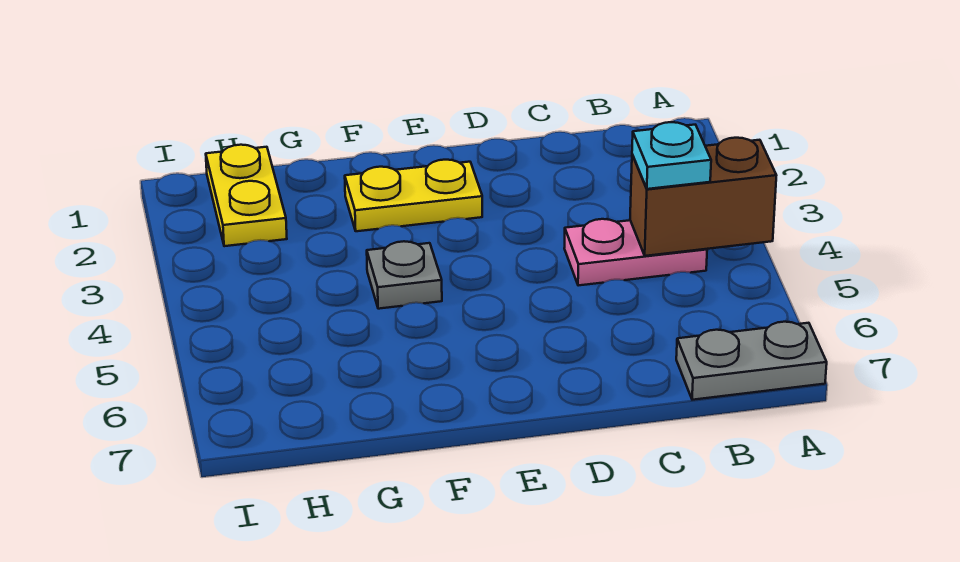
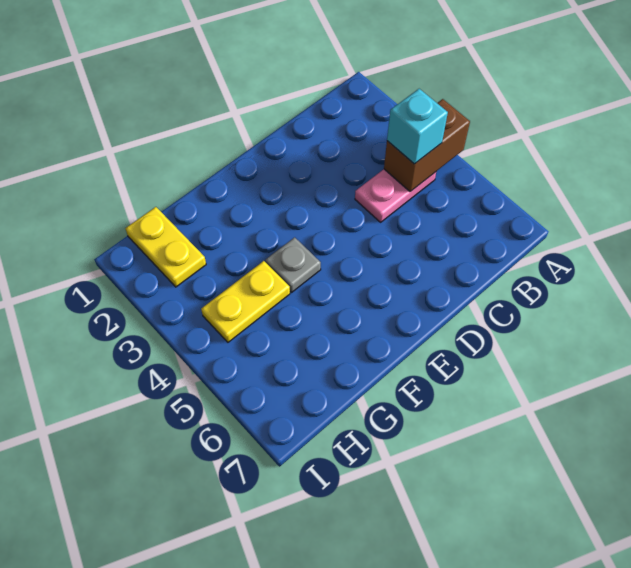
grey 1x2 plate [676,322,827,400] -> none
cyan 1x1 plate [632,122,711,189] -> cyan 1x1 brick [387,89,448,164]
yellow 1x2 plate [345,160,482,231] -> yellow 1x2 plate moved to [201,261,290,342]

